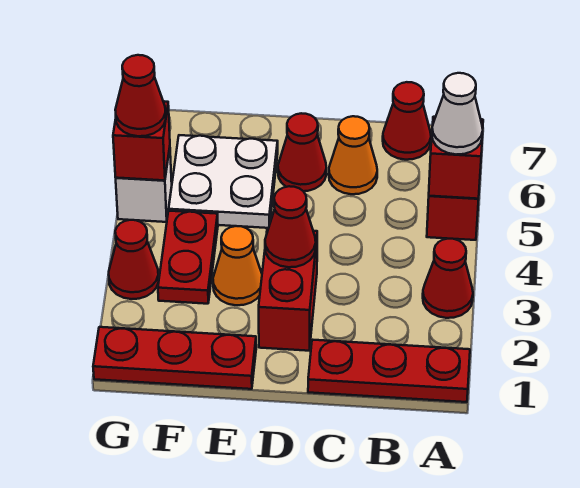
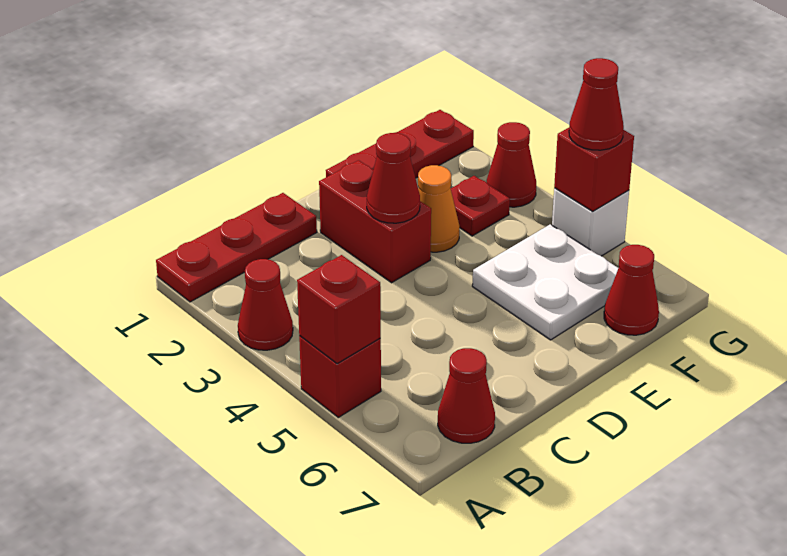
white 1x1 cone [432,73,483,154] -> none
orange 1x1 cone [329,116,377,194] -> none
red 1x1 cone [278,113,326,191] -> red 1x1 cone moved to [604,245,659,335]
red 1x2 plate [158,211,218,304] -> red 1x1 plate [451,176,510,236]

